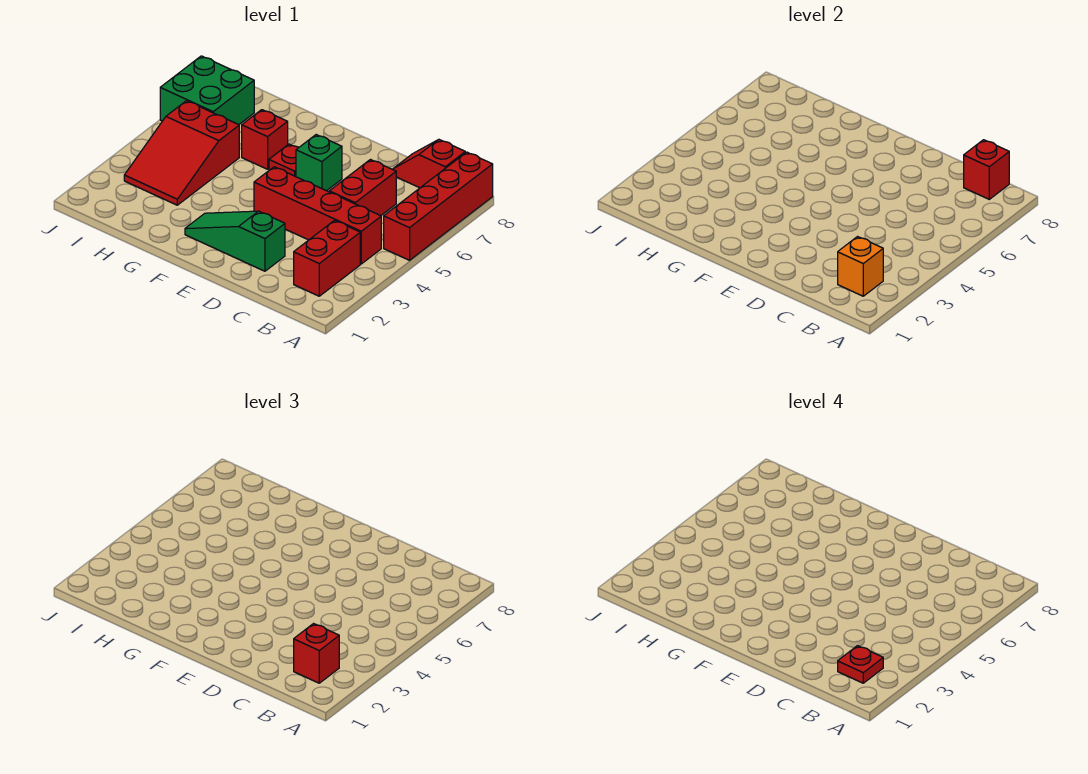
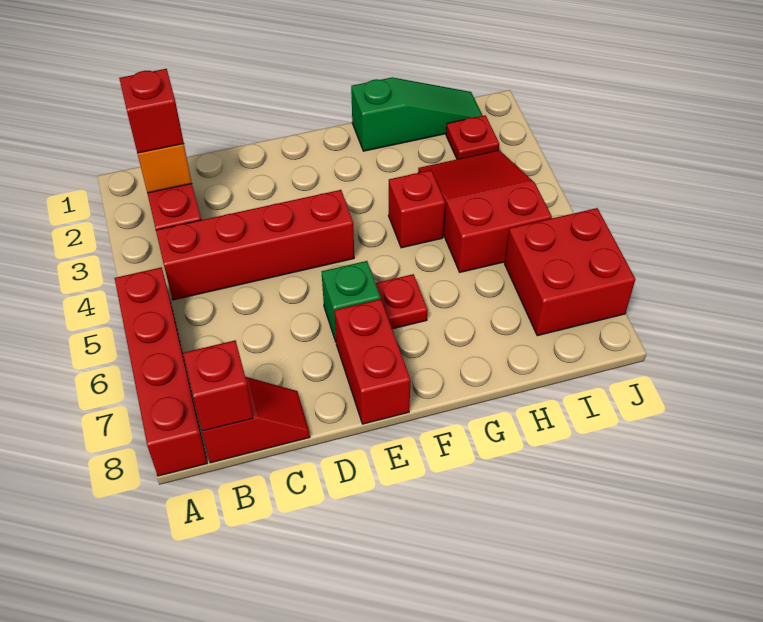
red 1x1 plate [838,646,883,683] -> red 1x1 plate moved to [446,115,499,159]
red 1x2 brick [329,160,396,216] -> red 1x2 brick moved to [334,299,411,424]
green 1x3 slope [185,211,285,271] -> green 1x3 slope moved to [351,77,483,151]
red 1x1 brick [242,110,288,169] -> red 1x1 brick moved to [389,170,445,248]
green 2x2 brick [160,56,254,125] -> red 2x2 brick [505,208,635,336]

